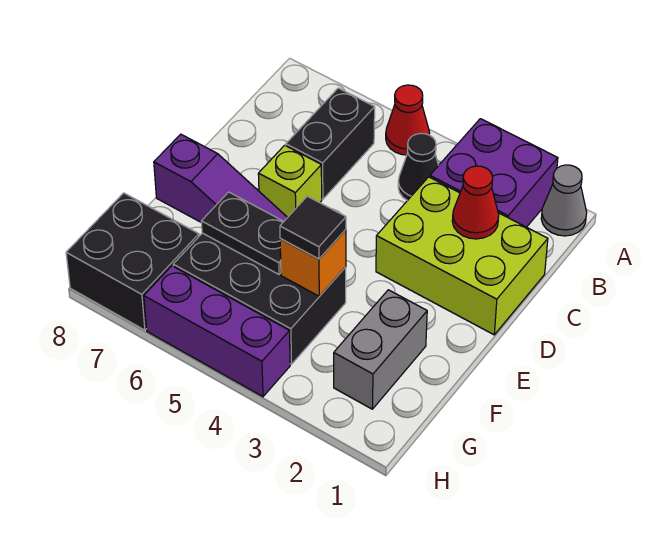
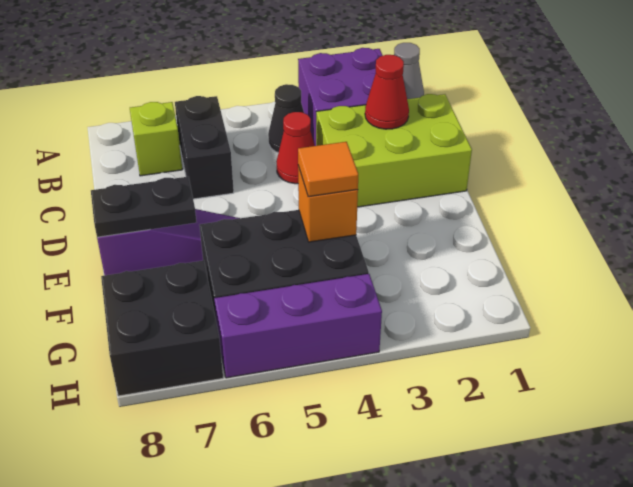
red 1x1 cone [386,85,430,155] -> red 1x1 cone moved to [276,112,315,184]
lime 1x1 brick [258,145,322,217] -> lime 1x1 brick moved to [130,102,182,176]
grey 1x2 brick [334,290,427,409] -> none
black 1x1 tile [280,196,346,259] -> orange 1x1 tile [298,142,358,197]
black 1x2 plate [201,192,284,274] -> black 1x2 plate moved to [91,177,196,237]

